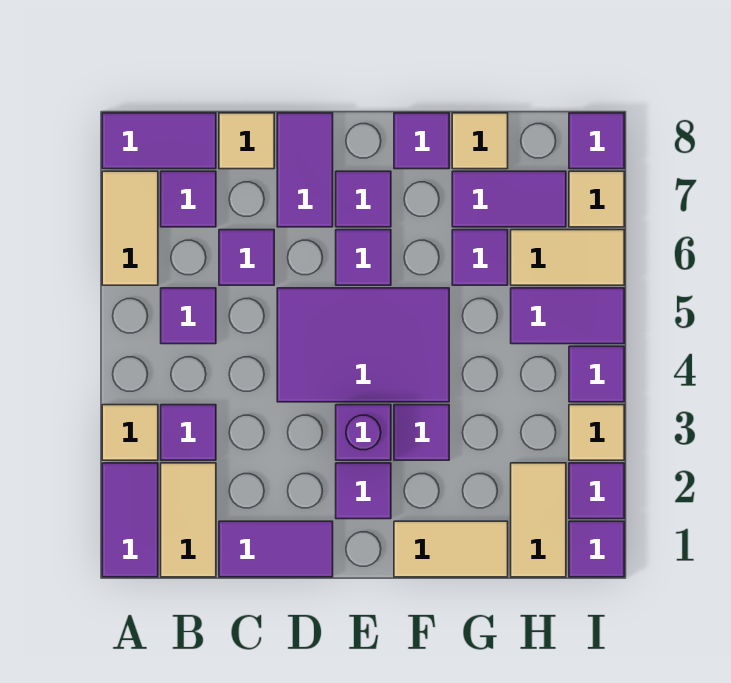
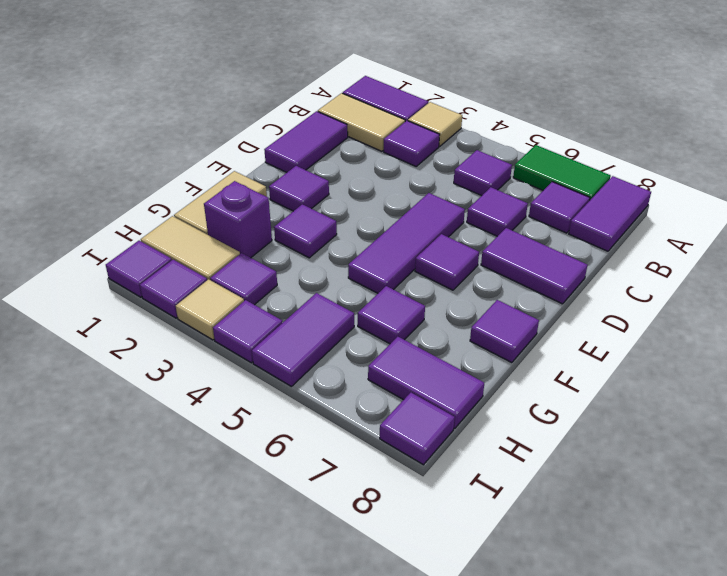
tan 1x2 tile [102,171,158,285] -> green 1x2 tile [513,145,611,201]
tan 1x1 tile [219,113,274,169] -> none
purple 2x3 tile [277,288,449,402] -> purple 1x3 tile [348,193,465,293]
purple 1x1 brick [336,405,391,460] -> purple 1x1 brick moved to [204,181,272,258]
purple 1x1 tile [336,171,391,227] -> purple 1x1 tile moved to [210,253,277,305]
purple 1x2 tile [452,171,566,227] -> purple 1x2 tile turned to [368,337,484,429]
tan 1x1 tile [452,113,508,169] -> none
tan 1x2 tile [511,230,624,285] -> none
tan 1x1 tile [569,171,624,227] -> none

